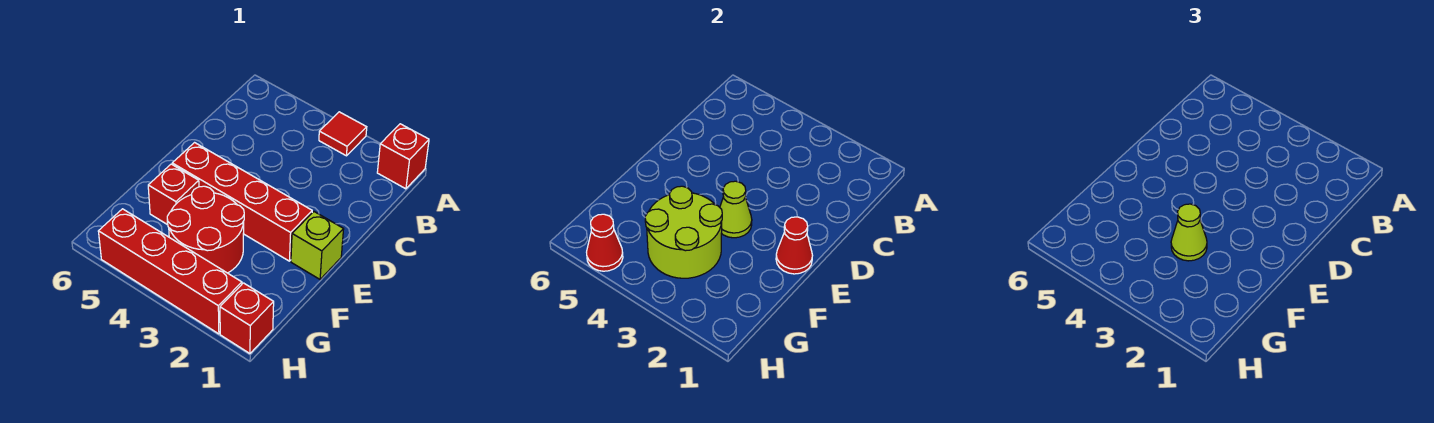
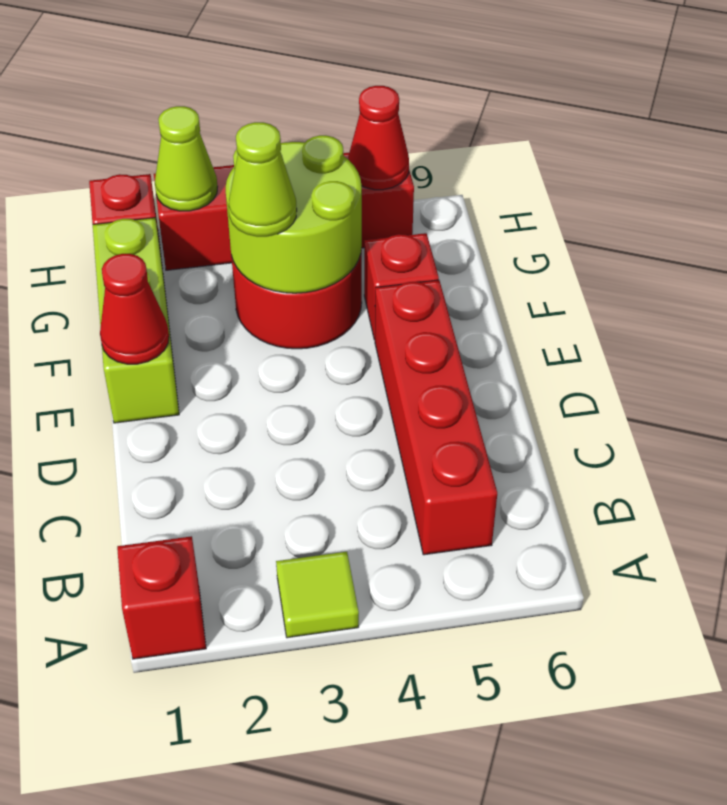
red 1x1 tile [319,112,367,156] -> lime 1x1 tile [276,552,359,638]
lime 1x1 brick [291,212,344,279] -> lime 1x3 brick [93,218,179,423]
red 1x4 brick [172,143,312,261] -> red 1x4 brick turned to [375,280,497,555]
lime 1x1 cone [720,181,752,238] -> lime 1x1 cone moved to [155,106,218,211]

